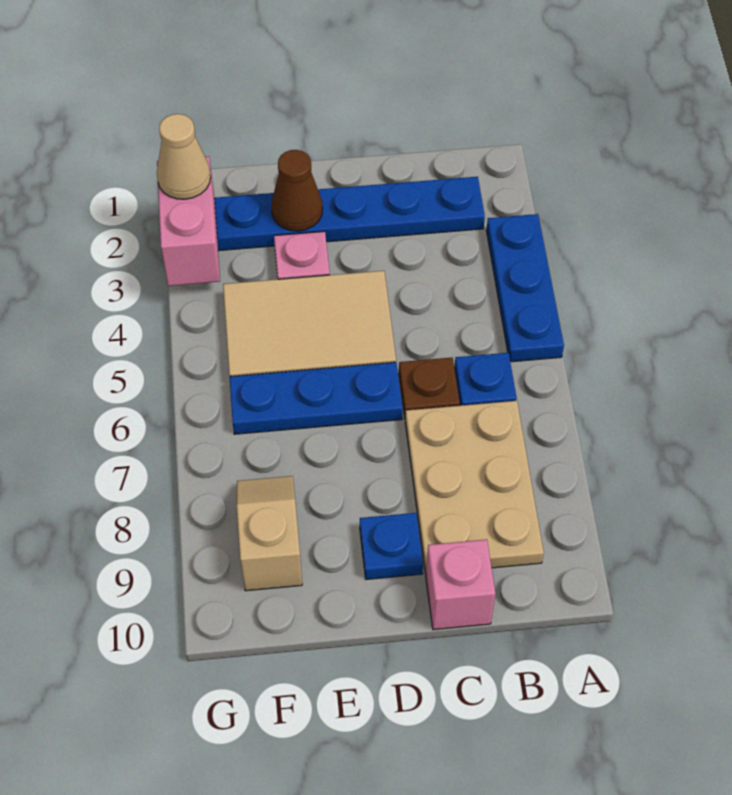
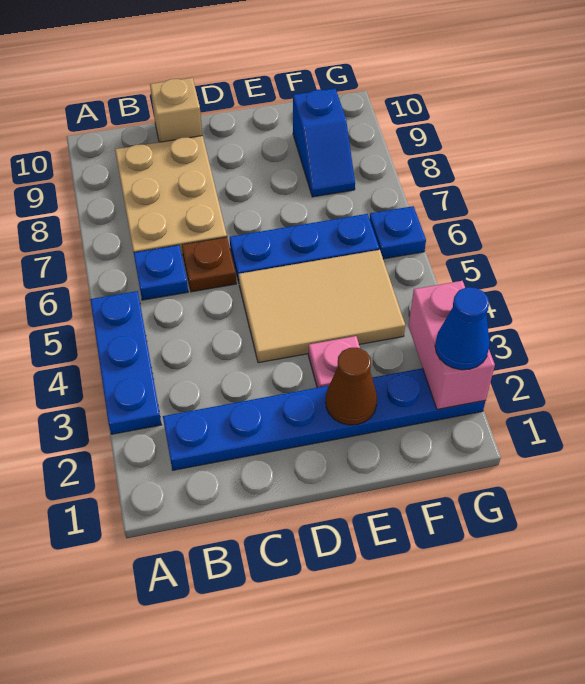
pink 1x1 brick [426,540,495,630] -> tan 1x1 brick [150,78,202,142]
blue 1x1 plate [360,513,423,579] -> blue 1x1 plate moved to [369,206,426,259]
tan 1x2 slope [237,476,302,591] -> blue 1x2 slope [293,88,355,197]
tan 1x1 cone [157,114,211,199] -> blue 1x1 cone [435,287,490,370]

